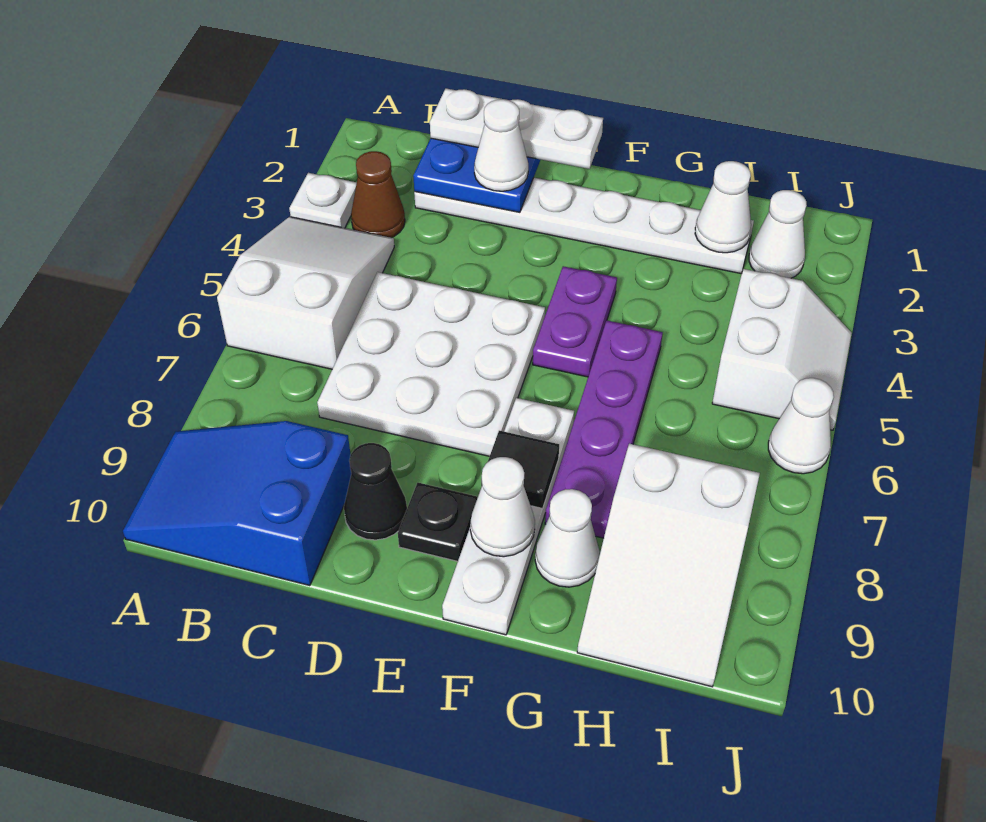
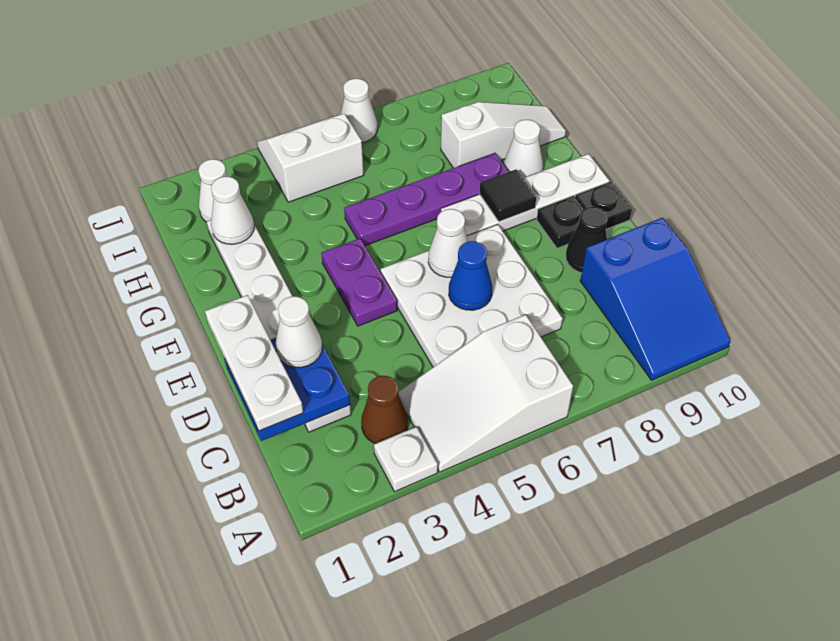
none -> blue 1x1 cone [449,241,492,310]
none -> black 1x1 plate [575,182,632,229]
purple 1x2 plate [533,266,617,377] -> purple 1x2 plate turned to [321,238,397,326]
white 1x1 cone [470,457,535,557] -> white 1x1 cone moved to [428,209,468,277]
white 2x3 slope [577,444,760,687] -> white 1x3 slope [441,102,566,168]

